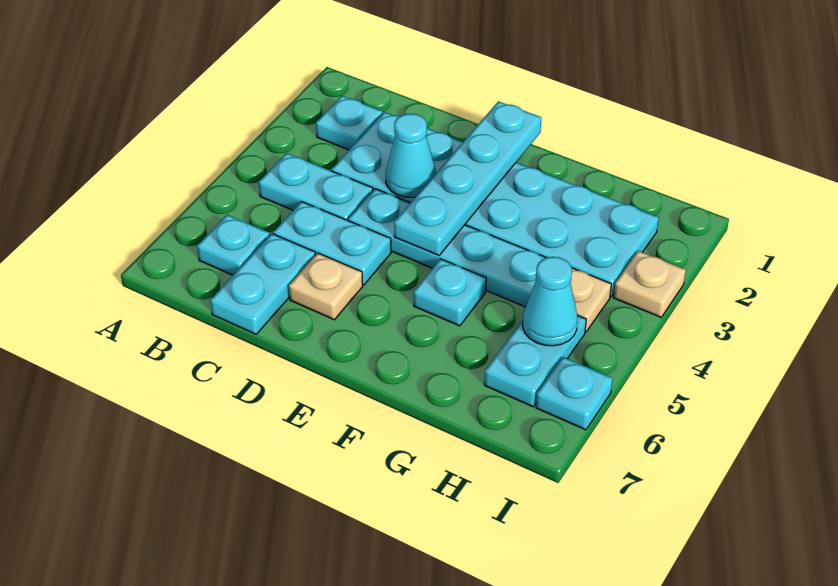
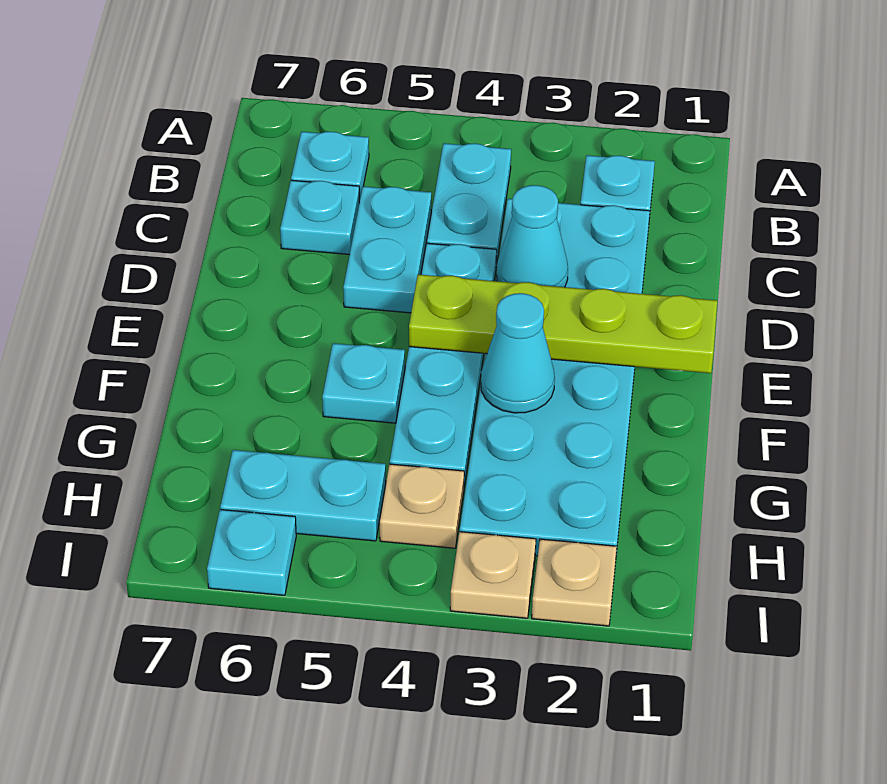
cyan 1x2 plate [210,234,315,334] -> cyan 1x1 plate [280,180,359,255]
tan 1x1 plate [289,253,363,320] -> tan 1x1 plate moved to [532,539,617,626]
cyan 1x4 plate [394,101,541,255] -> lime 1x4 plate [409,275,717,373]
cyan 1x1 cone [523,257,577,346] -> cyan 1x1 cone moved to [481,293,555,413]

